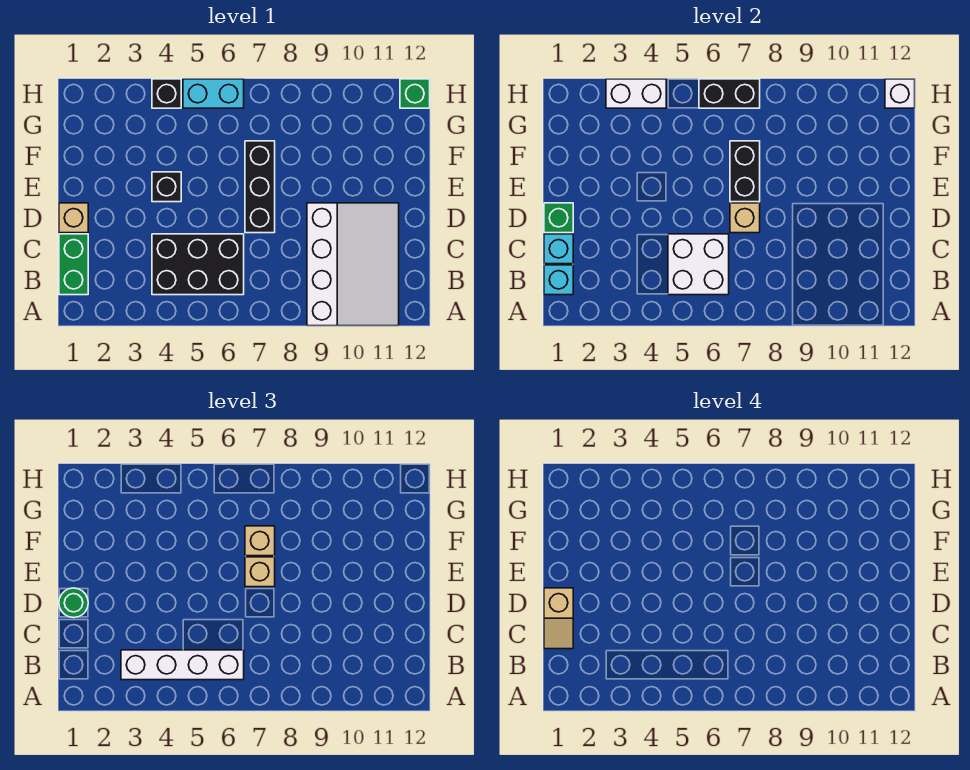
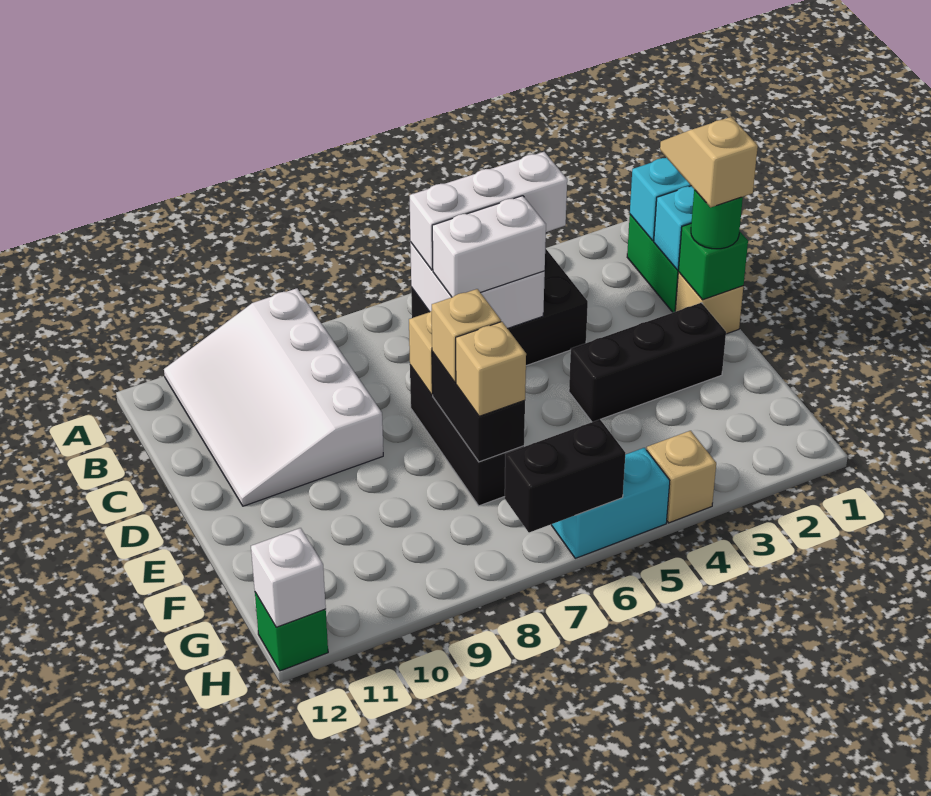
white 1x4 brick [121,650,244,680] -> white 1x3 brick [410,152,567,270]
black 1x1 brick [152,172,181,202] -> black 1x3 brick [569,303,726,422]
white 1x2 brick [606,79,666,108] -> white 1x2 brick moved to [432,196,546,297]
black 1x1 brick [152,79,181,108] -> tan 1x1 brick [647,431,716,523]

